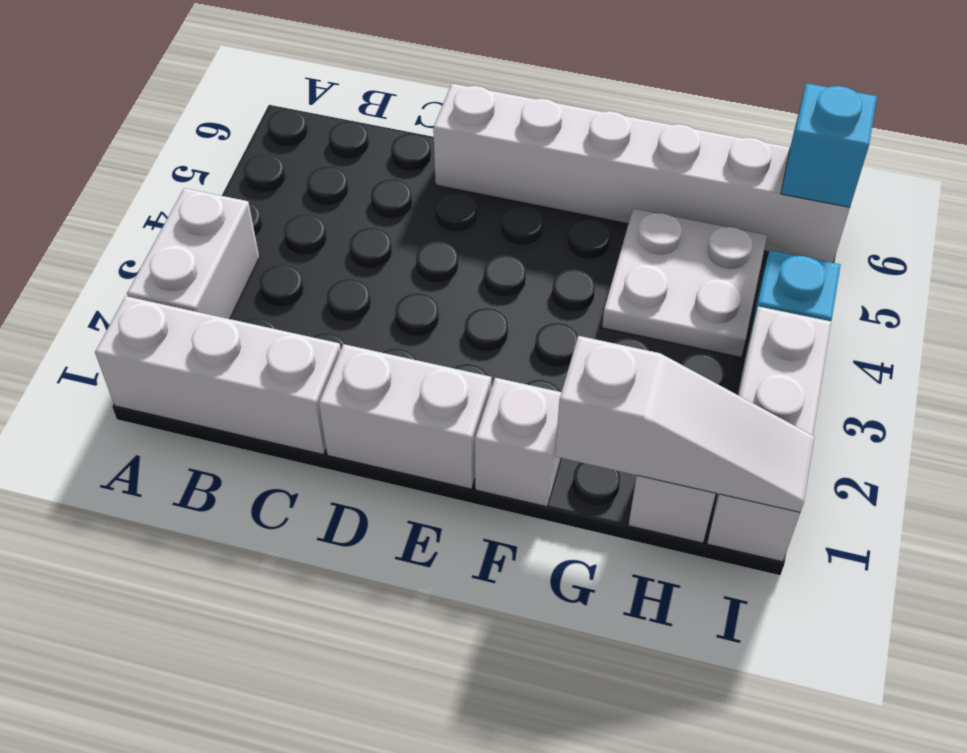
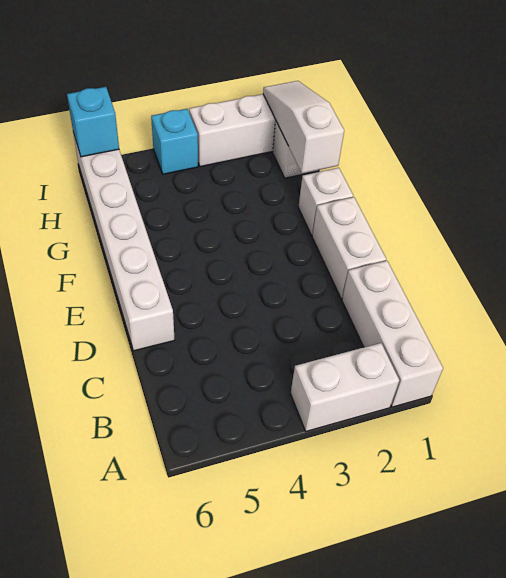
white 2x2 plate [602,209,767,357] -> none

